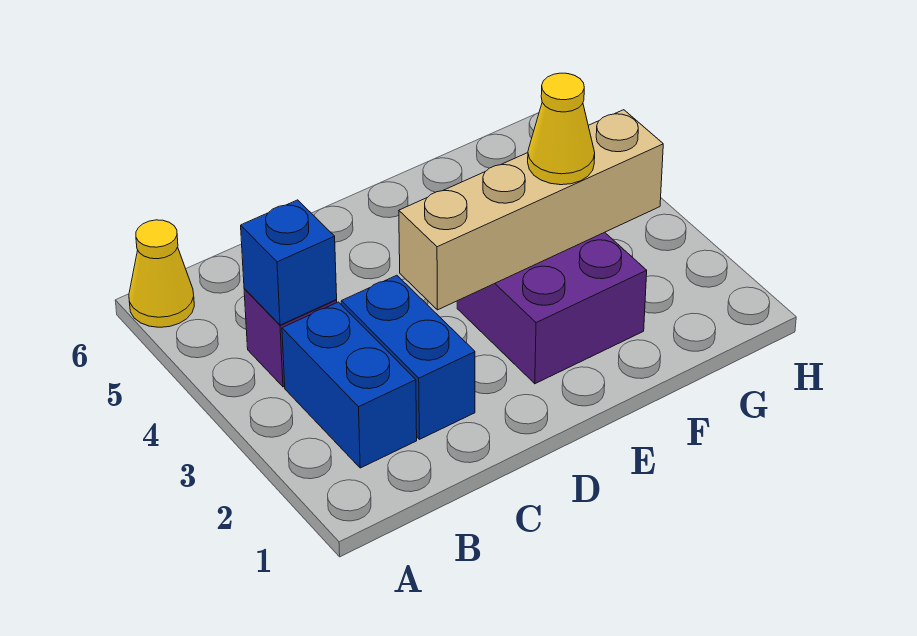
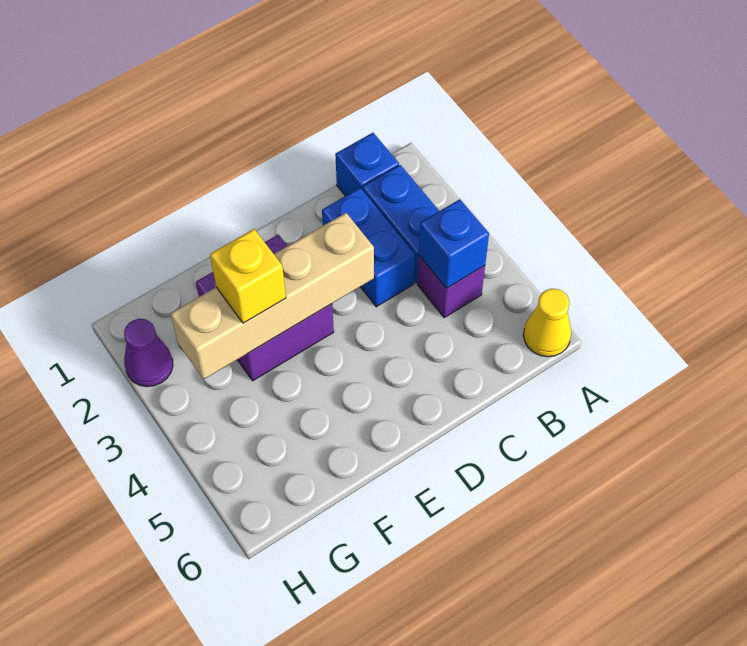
none -> blue 1x1 brick [335,133,399,196]
yellow 1x1 cone [528,73,595,185] -> yellow 1x1 brick [210,229,286,323]
none -> purple 1x1 cone [124,319,173,387]

